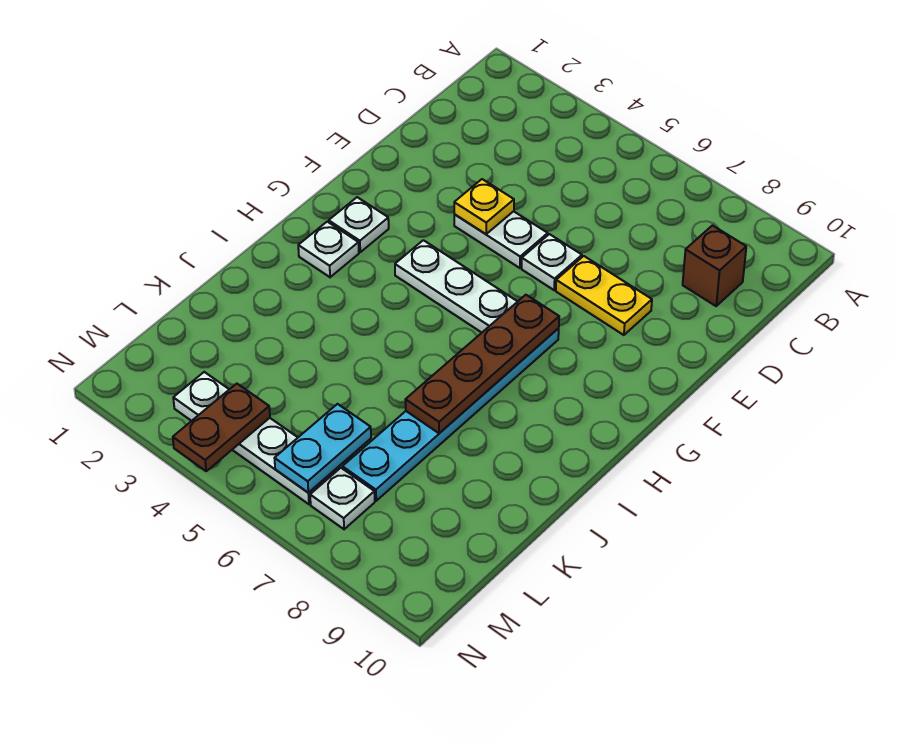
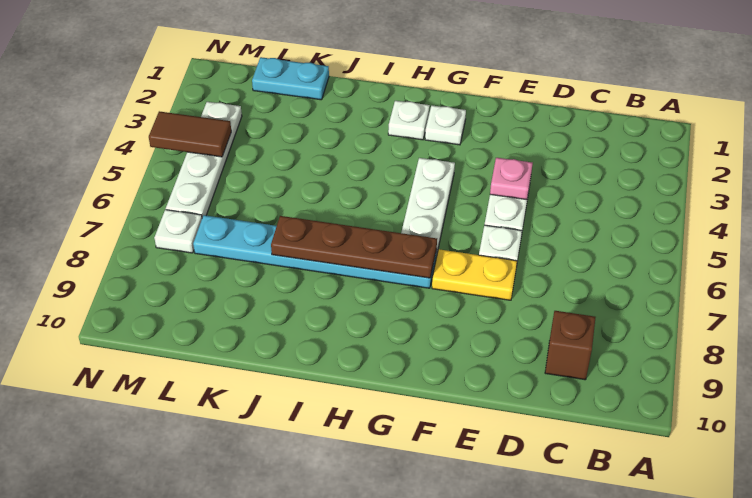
yellow 1x1 plate [454,179,514,234] -> pink 1x1 plate [490,158,533,200]
yellow 1x2 plate [556,256,652,335] -> yellow 1x2 plate turned to [432,249,517,300]
cyan 1x2 plate [275,404,371,492] -> cyan 1x2 plate moved to [252,57,329,100]
brown 1x2 plate [173,384,270,471] -> brown 1x2 tile [149,111,231,157]

